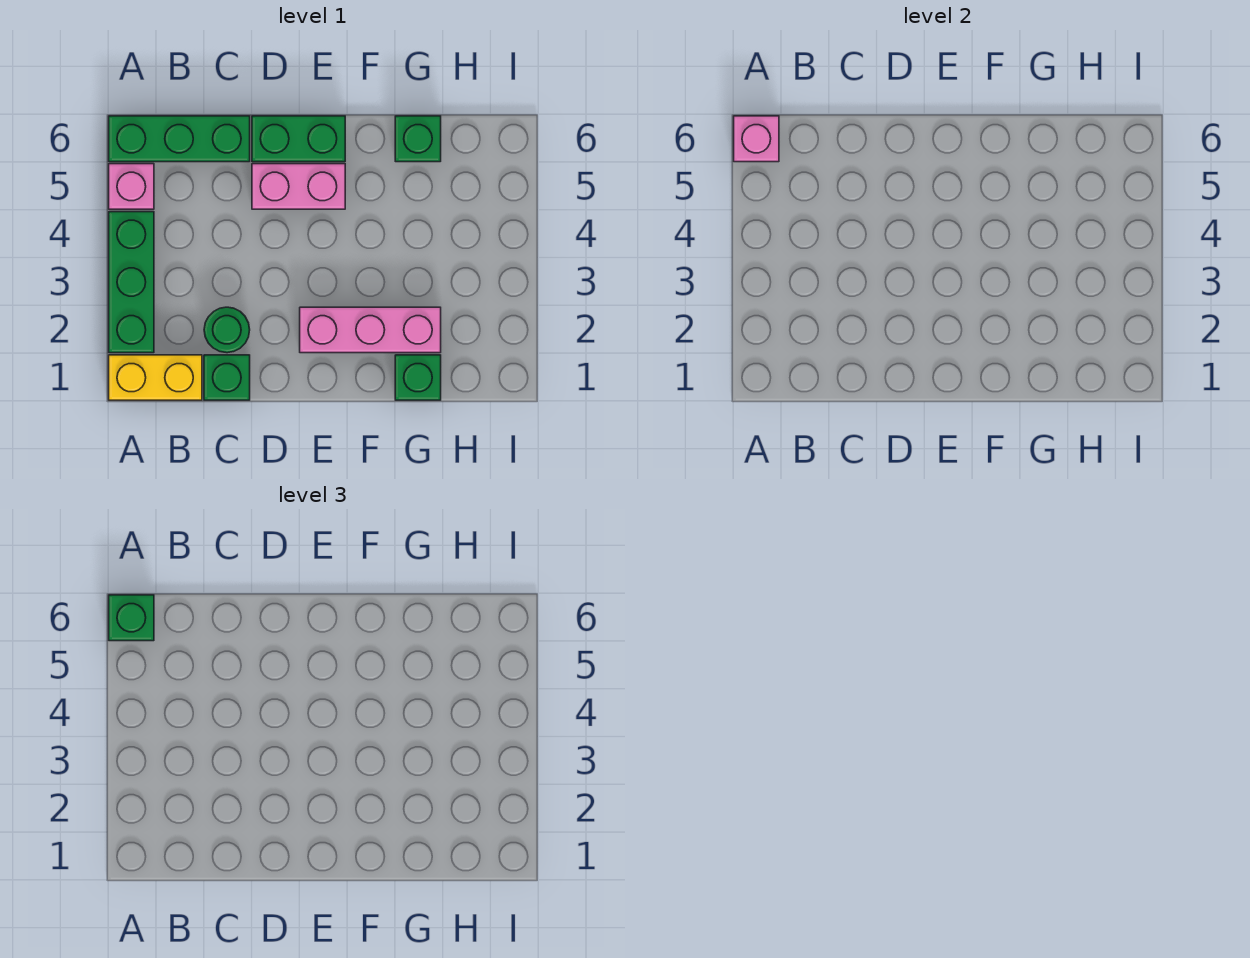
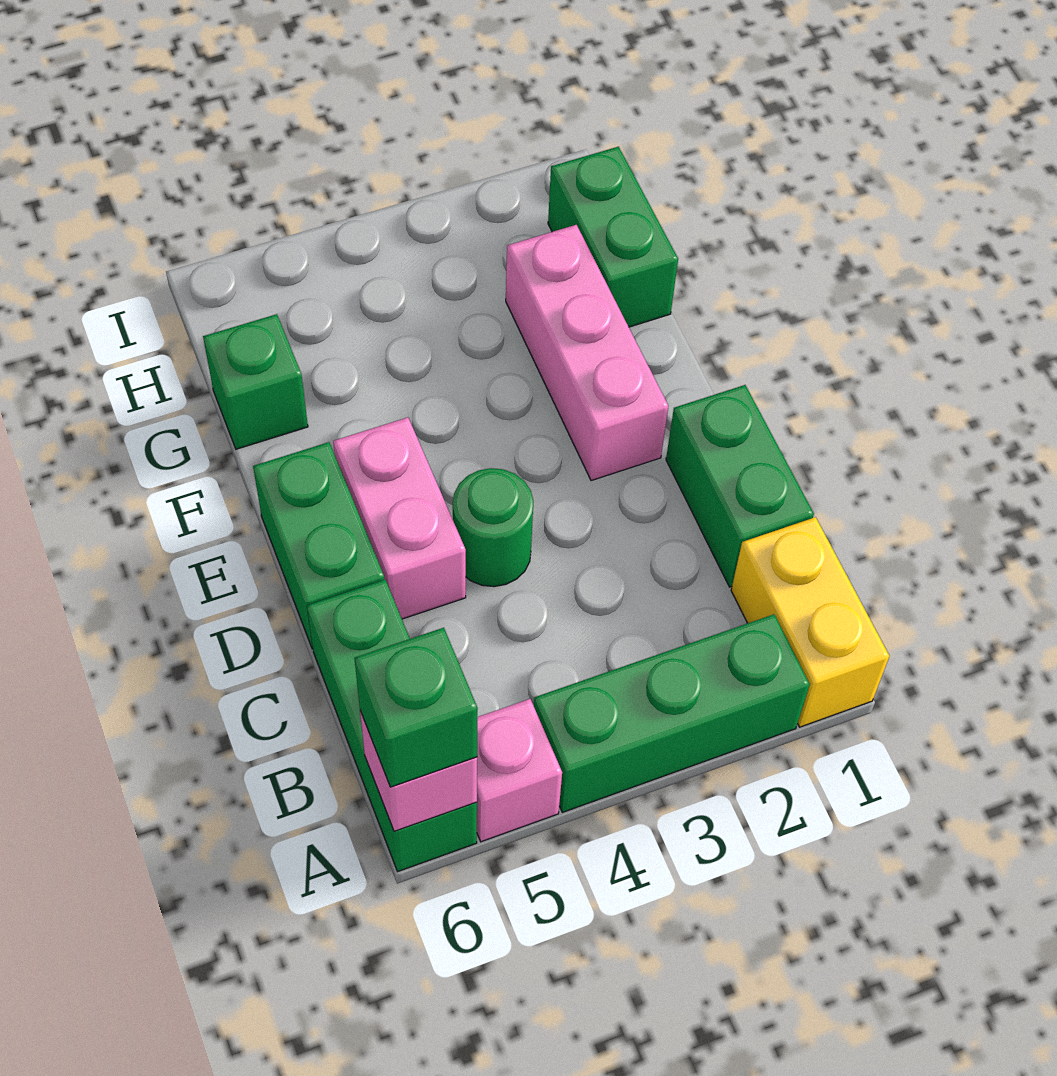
green 1x1 brick [204,355,250,400] -> green 1x2 brick [666,385,814,587]
green 1x1 round brick [204,307,250,353] -> green 1x1 round brick moved to [453,468,533,587]
green 1x1 brick [395,355,441,400] -> green 1x2 brick [548,147,678,327]

